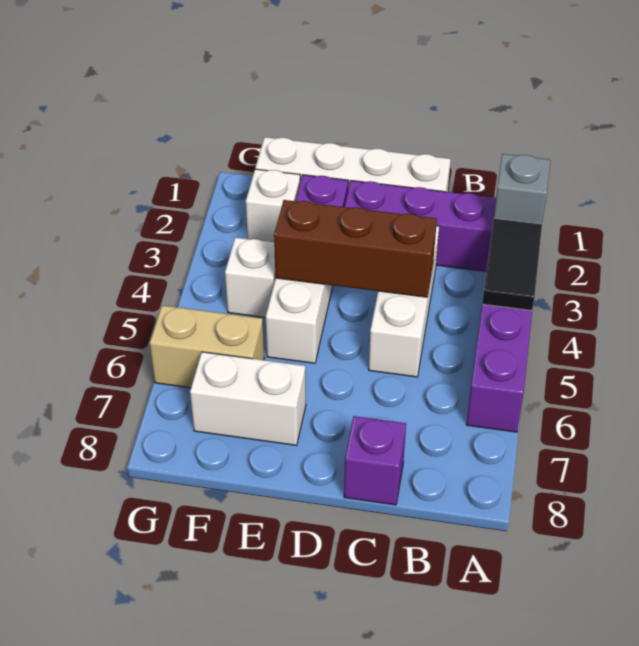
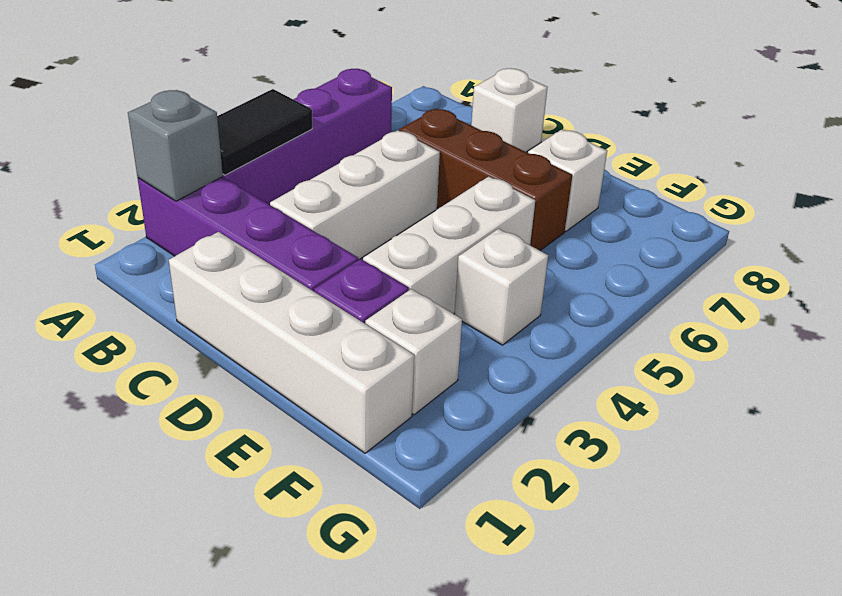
brown 1x3 brick [274,200,437,297] -> brown 1x3 brick moved to [399,109,572,250]
purple 1x1 brick [344,416,406,505] -> white 1x1 brick [471,68,548,152]
white 1x2 brick [190,352,306,445] -> white 1x1 brick [528,130,607,231]
tan 1x2 brick [150,305,264,388] -> none

